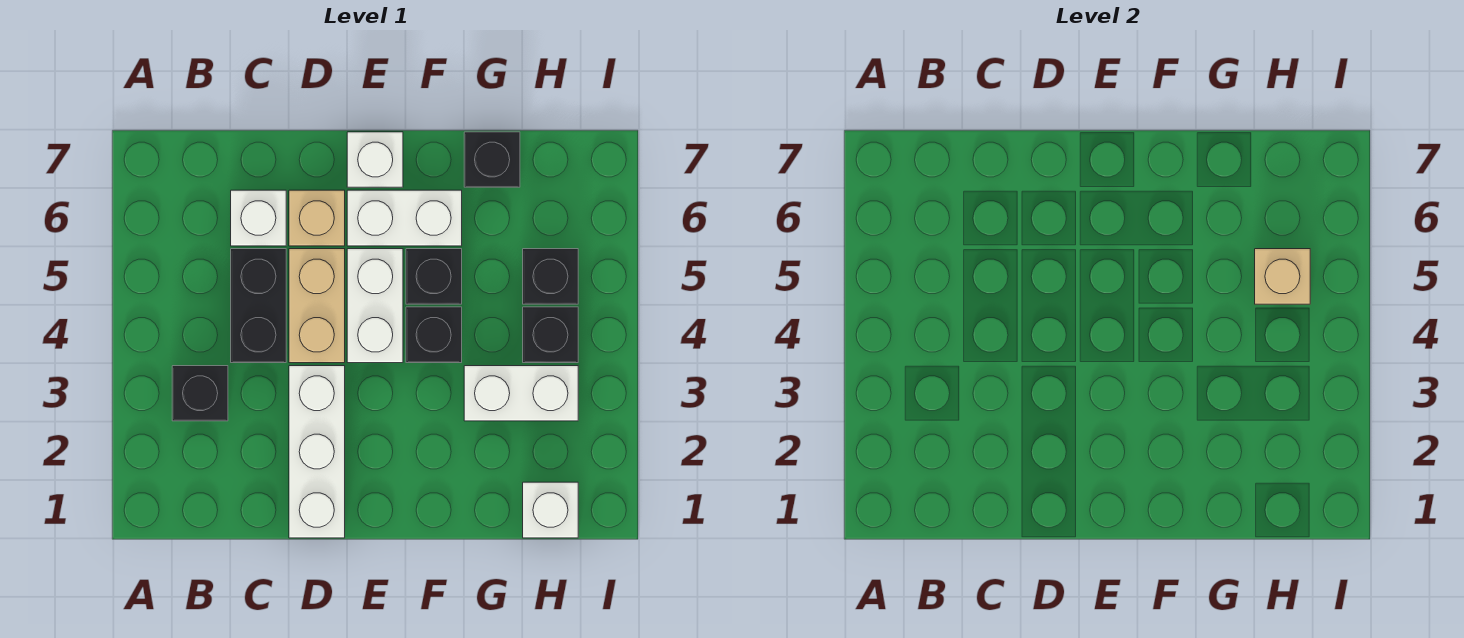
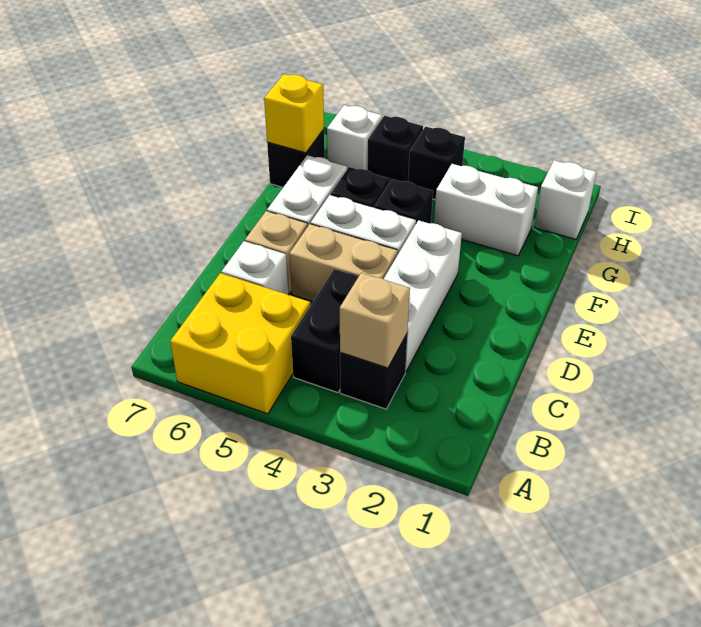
none -> yellow 2x2 brick [170,273,310,414]
black 1x2 brick [231,249,286,363] -> black 1x2 brick turned to [291,269,358,393]
white 1x3 brick [289,366,345,538] -> white 1x3 brick turned to [384,220,462,372]
white 1x1 brick [347,132,403,187] -> white 1x1 brick moved to [327,105,382,170]
white 1x2 brick [464,366,578,421] -> white 1x2 brick turned to [434,164,538,256]
none -> yellow 1x1 brick [264,74,324,153]
tan 1x1 brick [1255,249,1310,304] -> tan 1x1 brick moved to [340,273,410,368]

